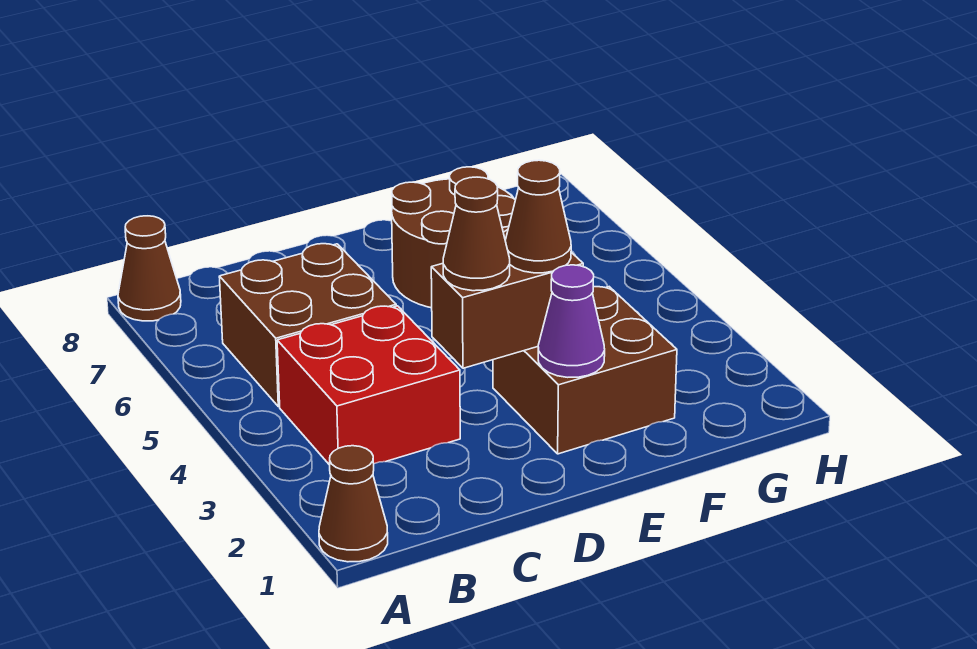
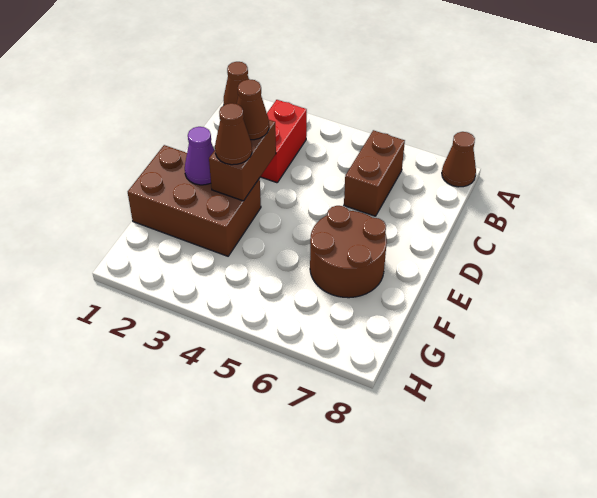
red 2x2 brick [277,306,460,465] -> red 1x2 brick [260,100,307,183]
brown 2x2 brick [219,244,396,407] -> brown 1x2 brick [344,130,405,216]
brown 2x2 brick [493,287,677,454] -> brown 2x3 brick [128,145,261,256]

